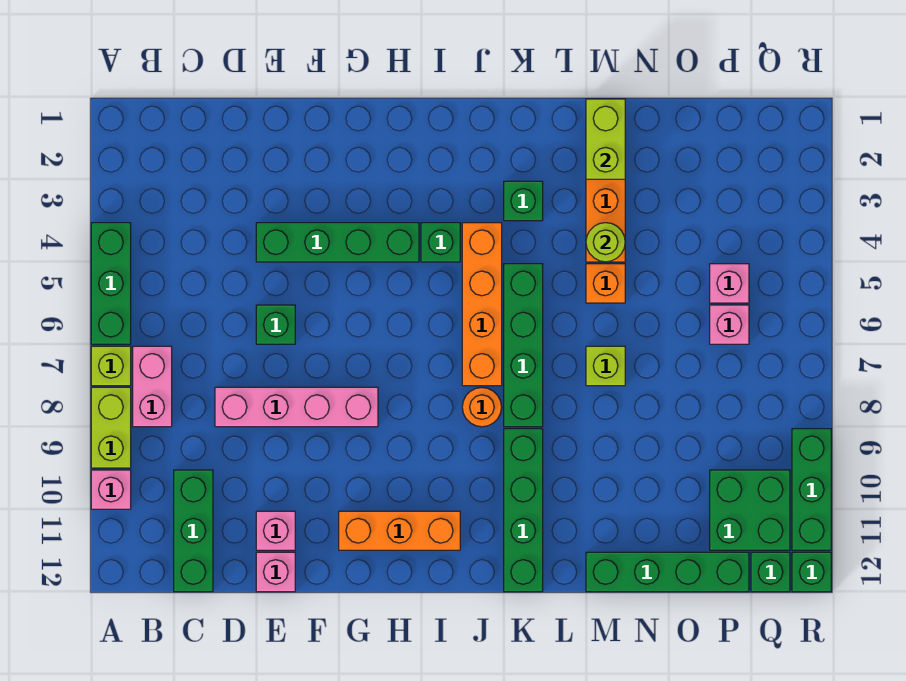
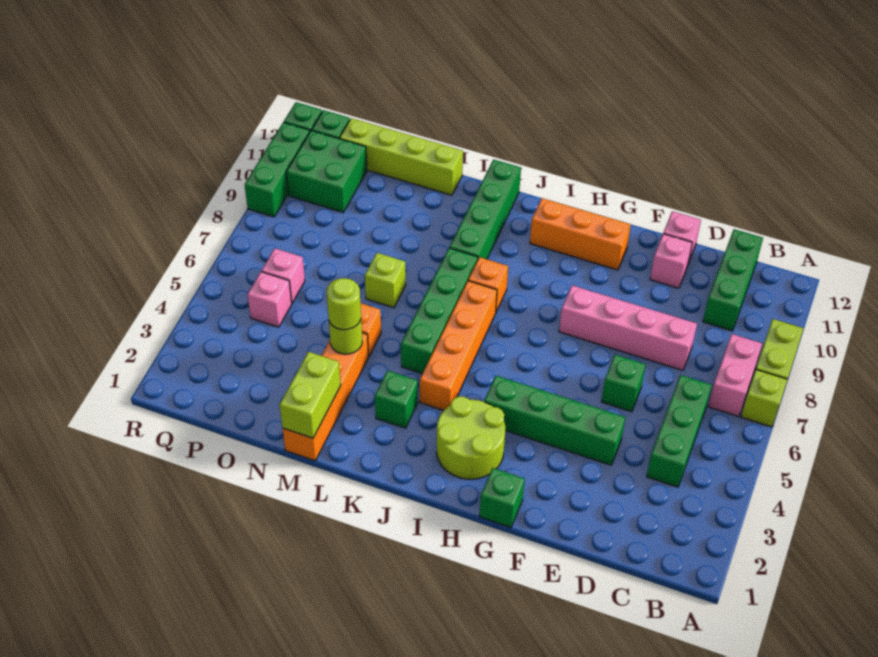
green 1x3 brick [91,223,131,344] -> green 1x3 brick moved to [646,375,712,487]
pink 1x1 brick [91,470,131,509] -> none
none -> lime 2x2 round brick [437,396,505,479]
green 1x1 brick [421,223,460,262] -> green 1x1 brick moved to [479,468,525,528]
orange 1x1 round brick [462,388,502,427] -> orange 1x1 brick [468,257,508,311]
none -> lime 1x1 round brick [326,278,361,330]
green 1x4 brick [586,552,749,592] -> lime 1x4 brick [340,118,463,195]

